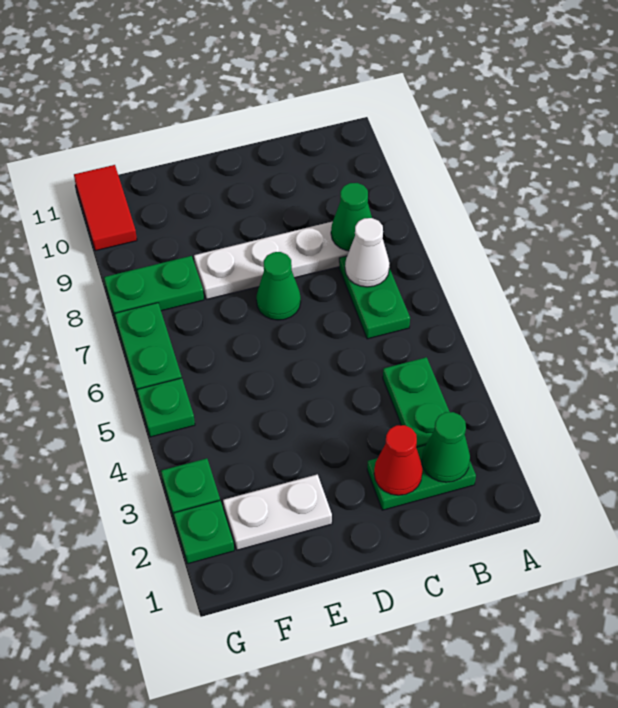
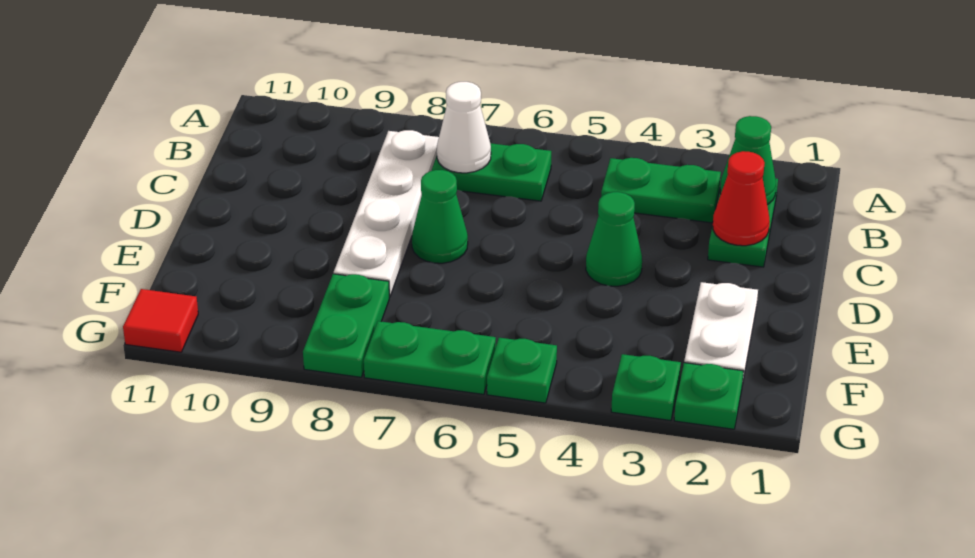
green 1x1 cone [331,183,372,251] -> green 1x1 cone moved to [586,192,642,286]
red 1x2 tile [74,165,137,251] -> red 1x1 tile [123,289,198,352]

